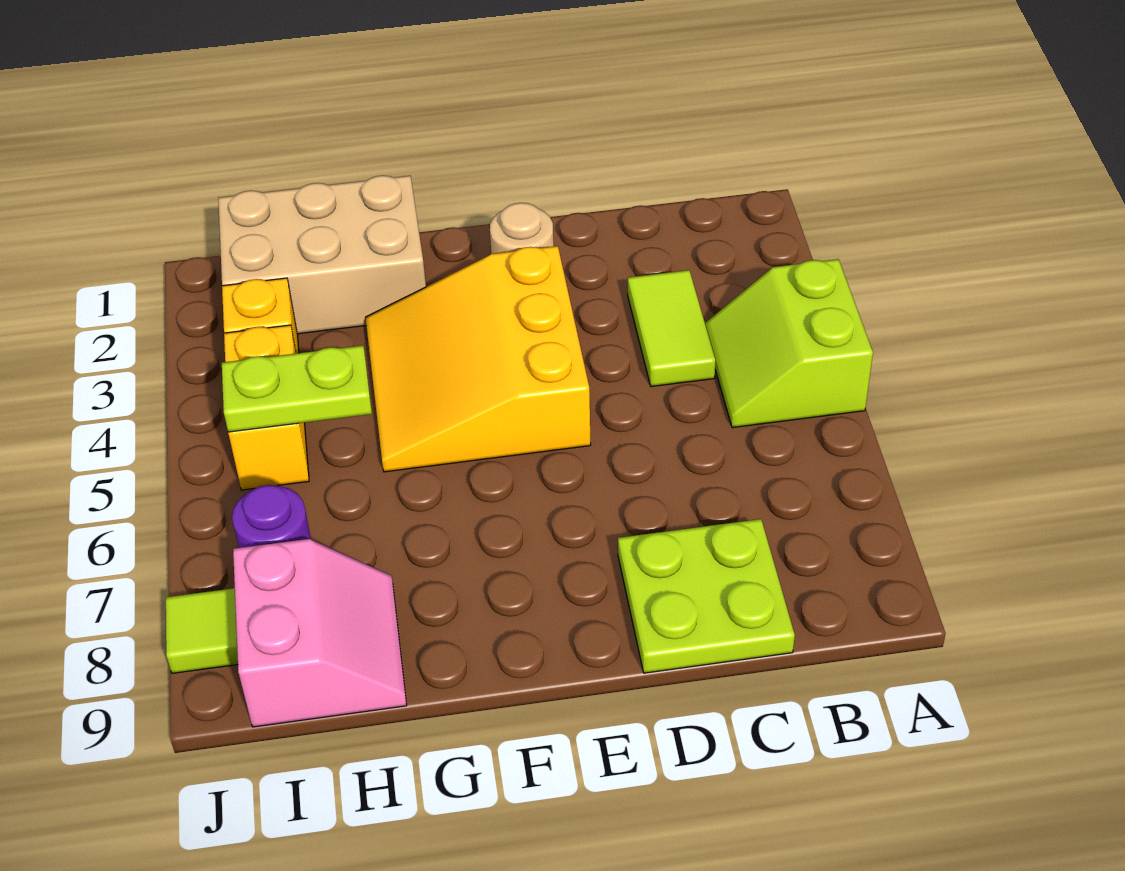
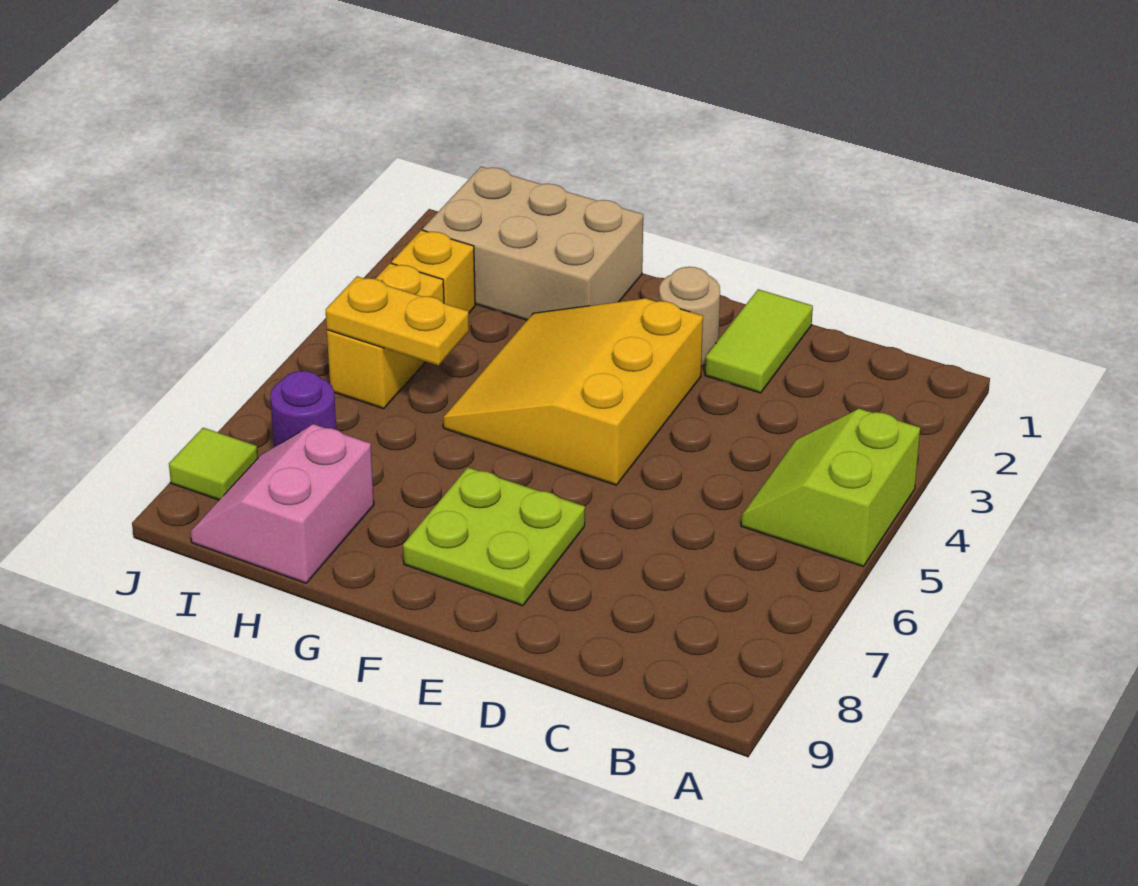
lime 1x2 tile [628,270,715,387] -> lime 1x2 tile moved to [705,289,813,393]
lime 2x2 plate [618,519,795,673] -> lime 2x2 plate moved to [403,468,585,606]
lime 1x2 plate [222,345,372,432] -> yellow 1x2 plate [326,276,469,365]
pink 2x2 slope [233,539,407,727] -> pink 2x2 slope turned to [190,424,374,583]

